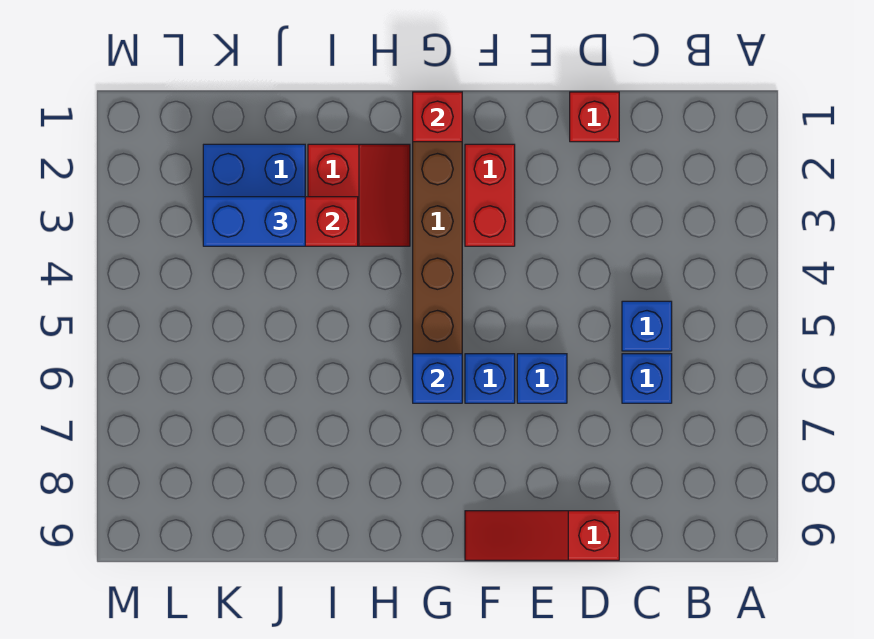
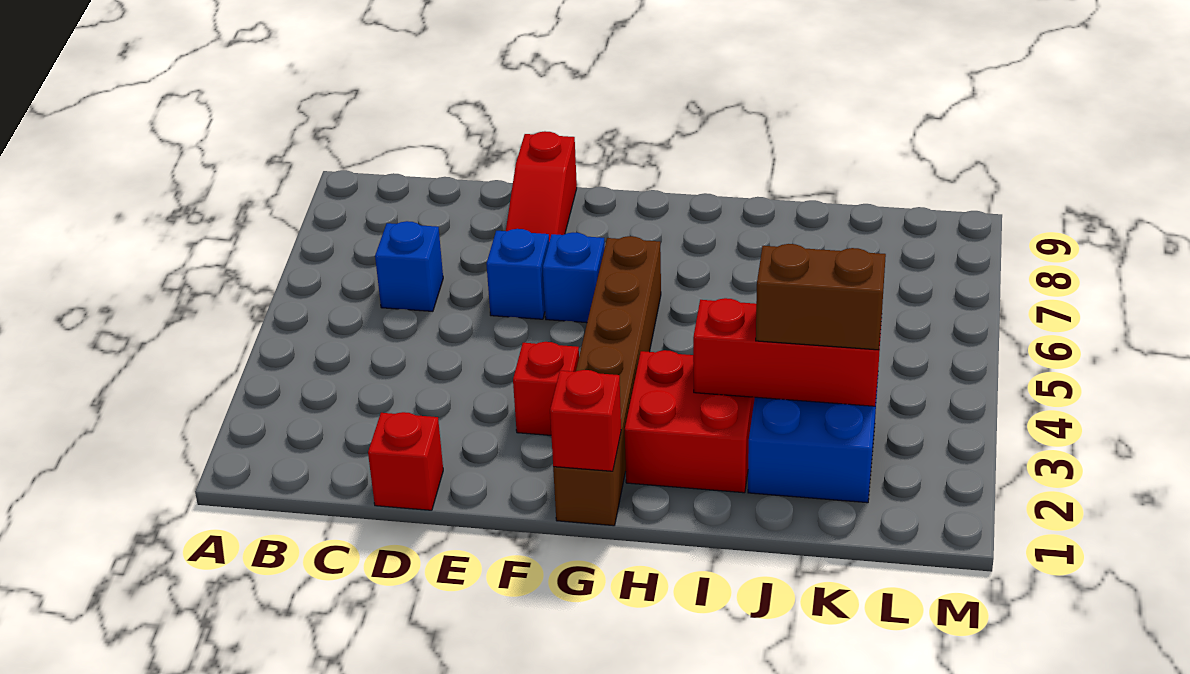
blue 1x1 brick [622,301,672,351] -> none
red 1x3 slope [465,511,619,560] -> red 1x3 slope turned to [506,131,577,241]
red 1x2 brick [465,144,515,246] -> red 1x1 brick [513,342,579,435]
blue 1x1 brick [413,354,462,403] -> none
red 2x2 slope [308,144,410,246] -> red 2x2 brick [625,350,755,493]
blue 1x2 brick [203,197,305,246] -> brown 1x2 brick [756,244,886,350]

